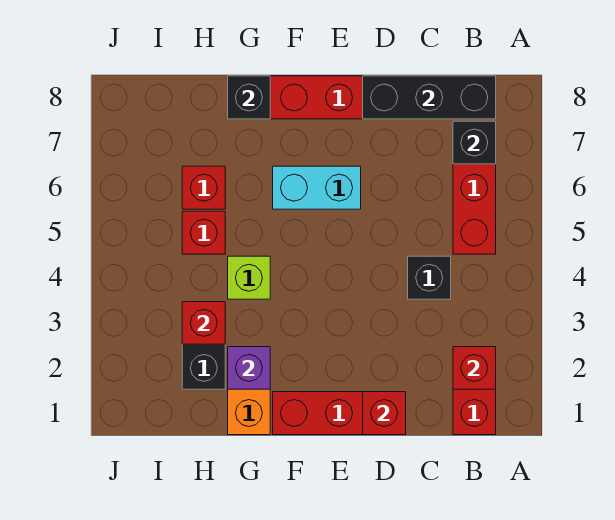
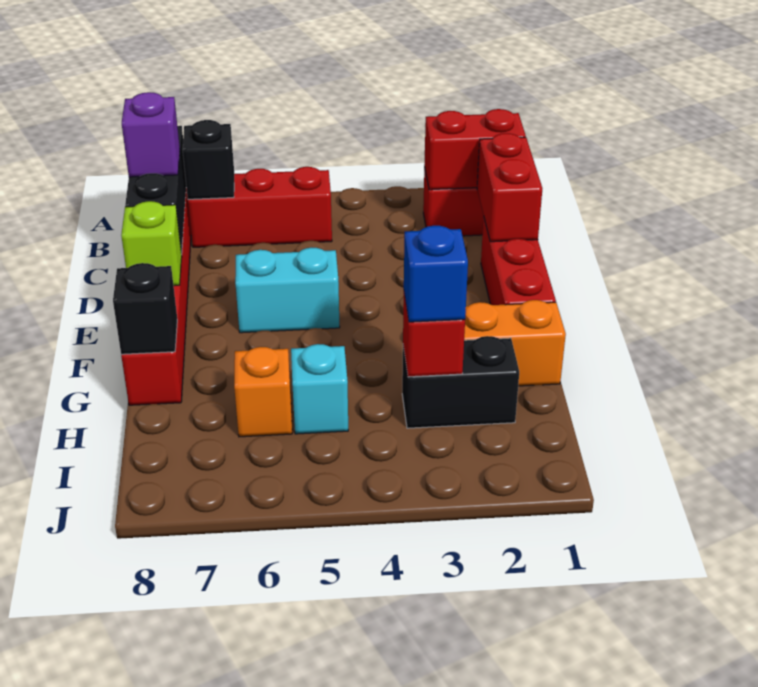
red 1x1 brick [453,347,496,389] -> red 1x2 brick [424,109,526,190]
black 1x1 brick [408,256,451,299] -> none
red 1x1 brick [363,392,406,435] -> red 1x2 brick [477,133,542,242]
cyan 1x2 brick [273,166,361,209] -> cyan 1x2 brick turned to [235,247,340,333]
purple 1x1 brick [228,347,270,389] -> purple 1x1 brick moved to [122,92,180,177]
lime 1x1 brick [228,256,270,299] -> lime 1x1 brick moved to [121,201,182,286]
none -> blue 1x1 brick [404,226,468,322]
red 1x1 brick [182,211,225,254] -> cyan 1x1 brick [291,344,348,434]
red 1x1 brick [182,166,225,209] -> orange 1x1 brick [234,347,292,437]

